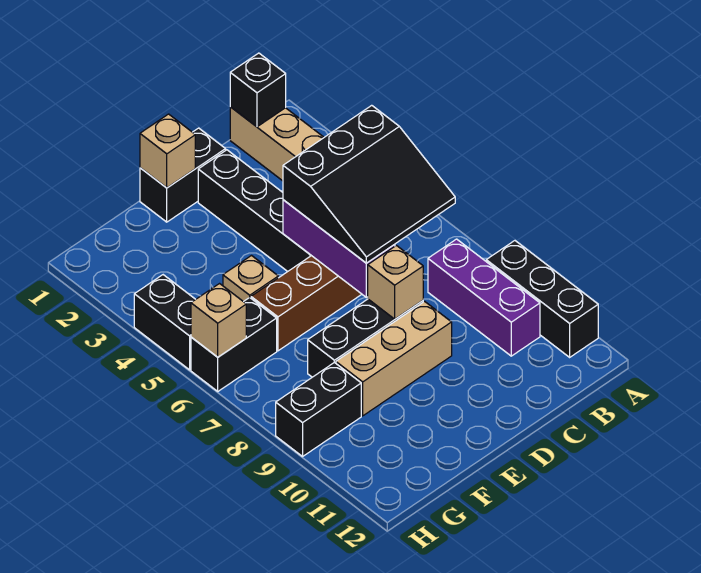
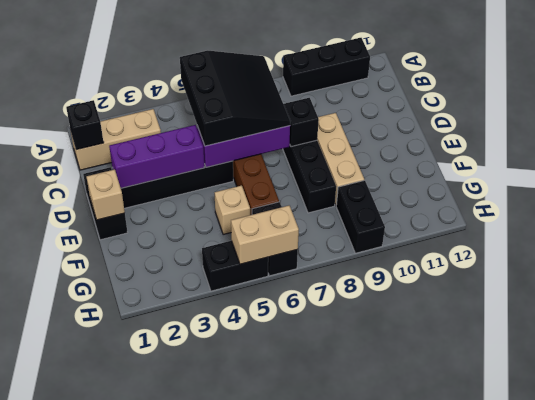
purple 1x3 brick [428,239,540,356] -> purple 1x3 brick moved to [109,125,204,188]
tan 1x1 brick [368,245,423,319] -> black 1x1 brick [284,98,319,147]
tan 1x1 brick [191,284,246,357] -> tan 1x2 brick [231,206,299,264]

